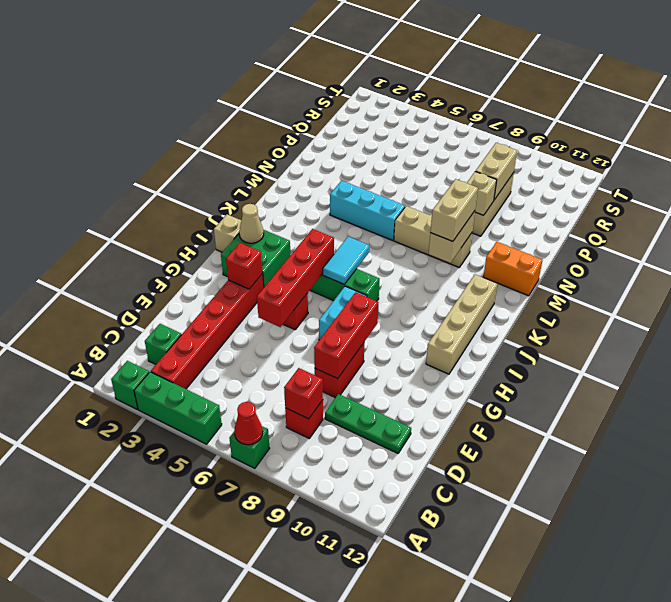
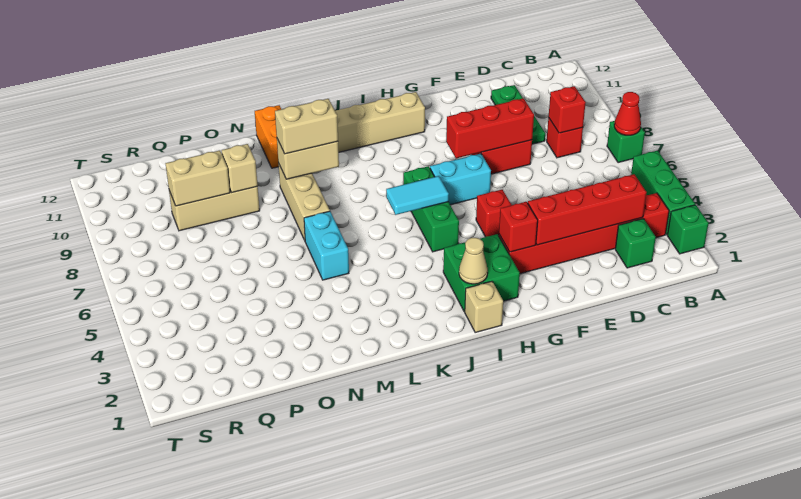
red 1x4 brick [257,229,334,327] -> red 1x4 brick moved to [528,174,647,245]
cyan 1x3 brick [330,181,405,241] -> cyan 1x2 brick [304,211,349,280]

